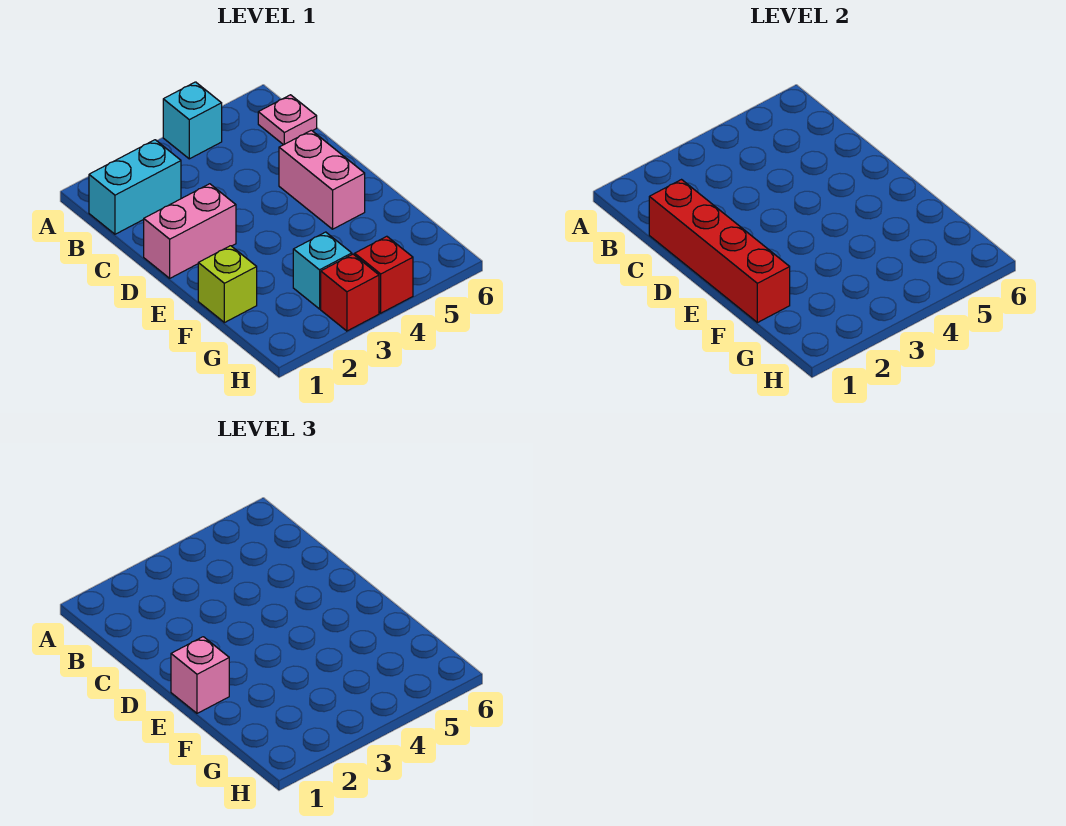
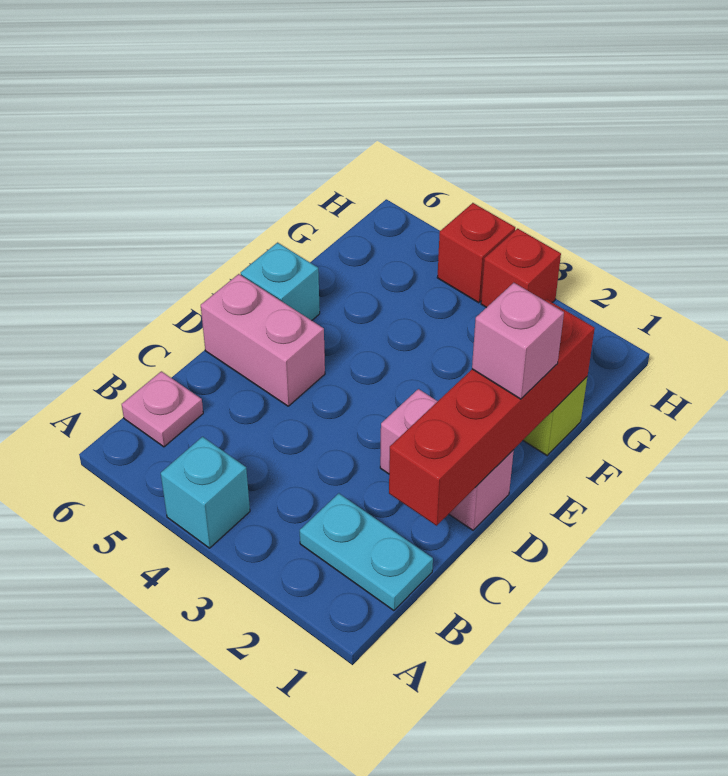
cyan 1x2 brick [89,140,181,234] -> cyan 1x2 plate [300,493,433,611]
pink 1x2 brick [279,130,365,229] -> pink 1x2 brick turned to [201,274,325,406]
cyan 1x1 brick [293,232,352,309] -> cyan 1x1 brick moved to [241,243,320,320]

